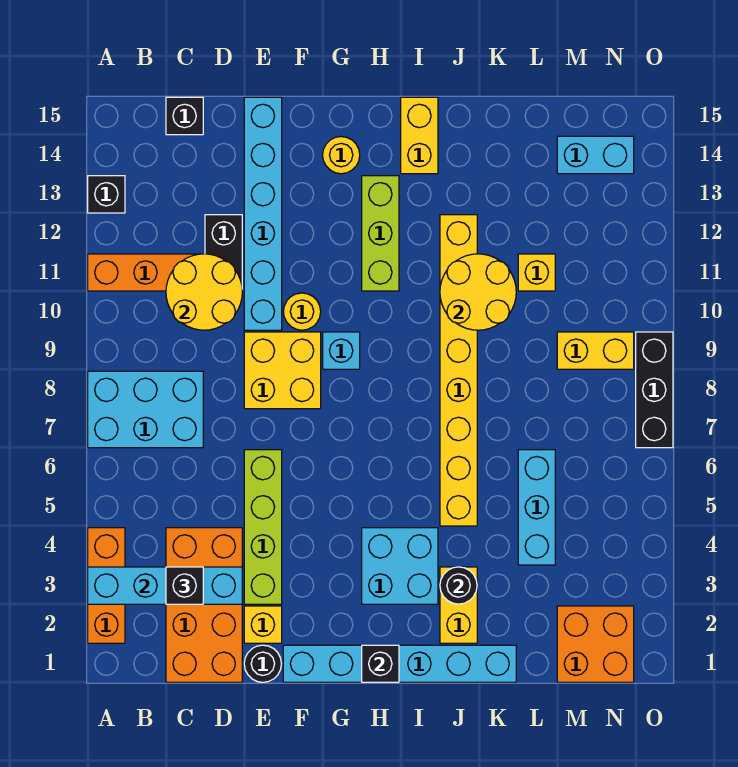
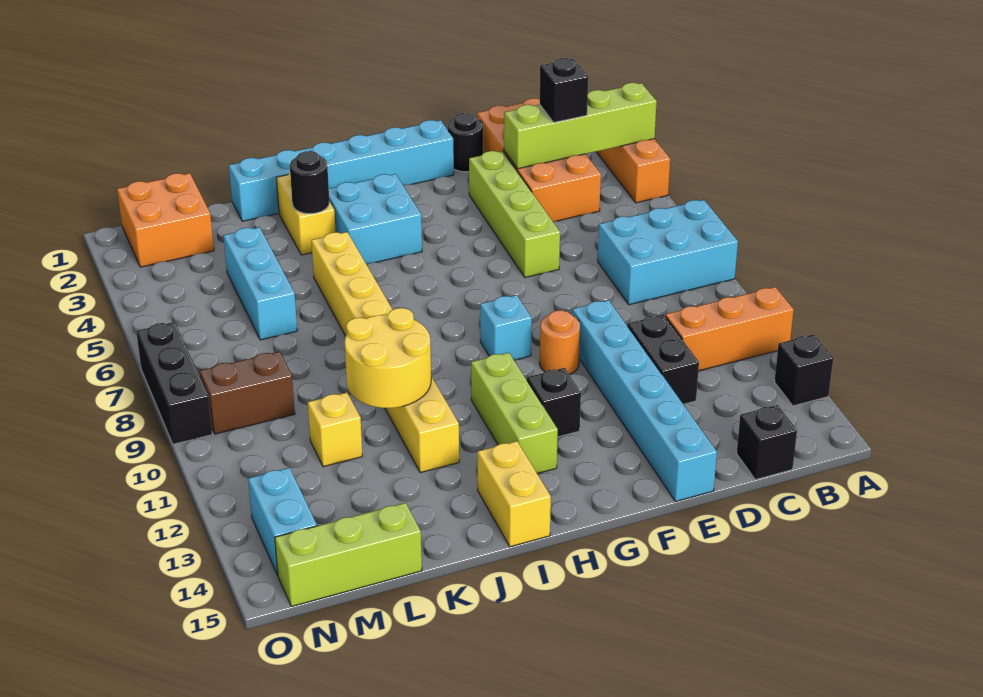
cyan 1x4 brick [88,567,242,604] -> lime 1x4 brick [504,83,657,169]
yellow 2x2 round brick [166,254,242,330] -> none
yellow 1x1 brick [244,606,282,643] -> none
yellow 2x2 brick [244,332,321,409] -> none
yellow 1x1 round brick [283,293,321,330] -> orange 1x1 round brick [540,310,580,374]
yellow 1x1 round brick [323,137,360,174] -> none
black 1x1 brick [362,645,399,682] -> black 1x1 brick moved to [527,368,581,437]
none -> lime 1x3 brick [275,503,422,606]
yellow 1x2 brick [557,332,634,369] -> brown 1x2 brick [199,352,295,434]
cyan 1x2 brick [557,136,634,174] -> cyan 1x2 brick turned to [248,468,317,575]

